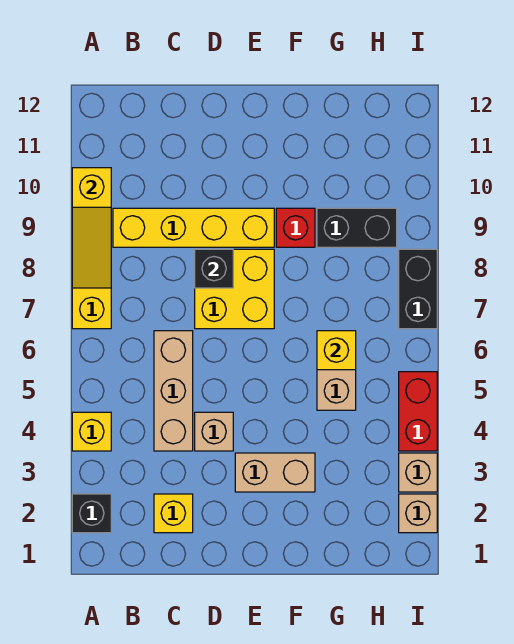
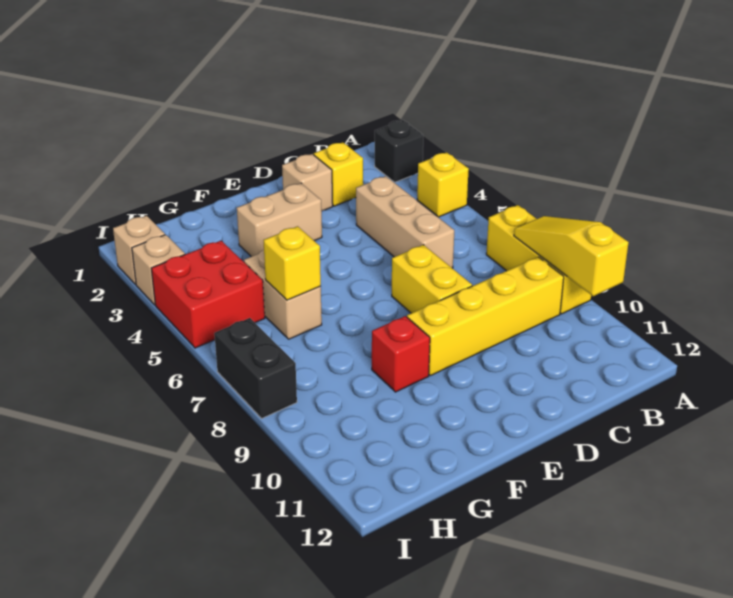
tan 1x1 brick [195,412,233,451] -> tan 1x1 brick moved to [282,154,333,211]
yellow 2x2 brick [195,249,274,329] -> yellow 1x2 brick [392,245,472,313]
black 1x1 brick [195,249,233,288] -> none
black 1x2 brick [317,208,397,247] -> none
red 1x2 brick [399,372,437,451] -> red 2x2 brick [151,241,265,348]

